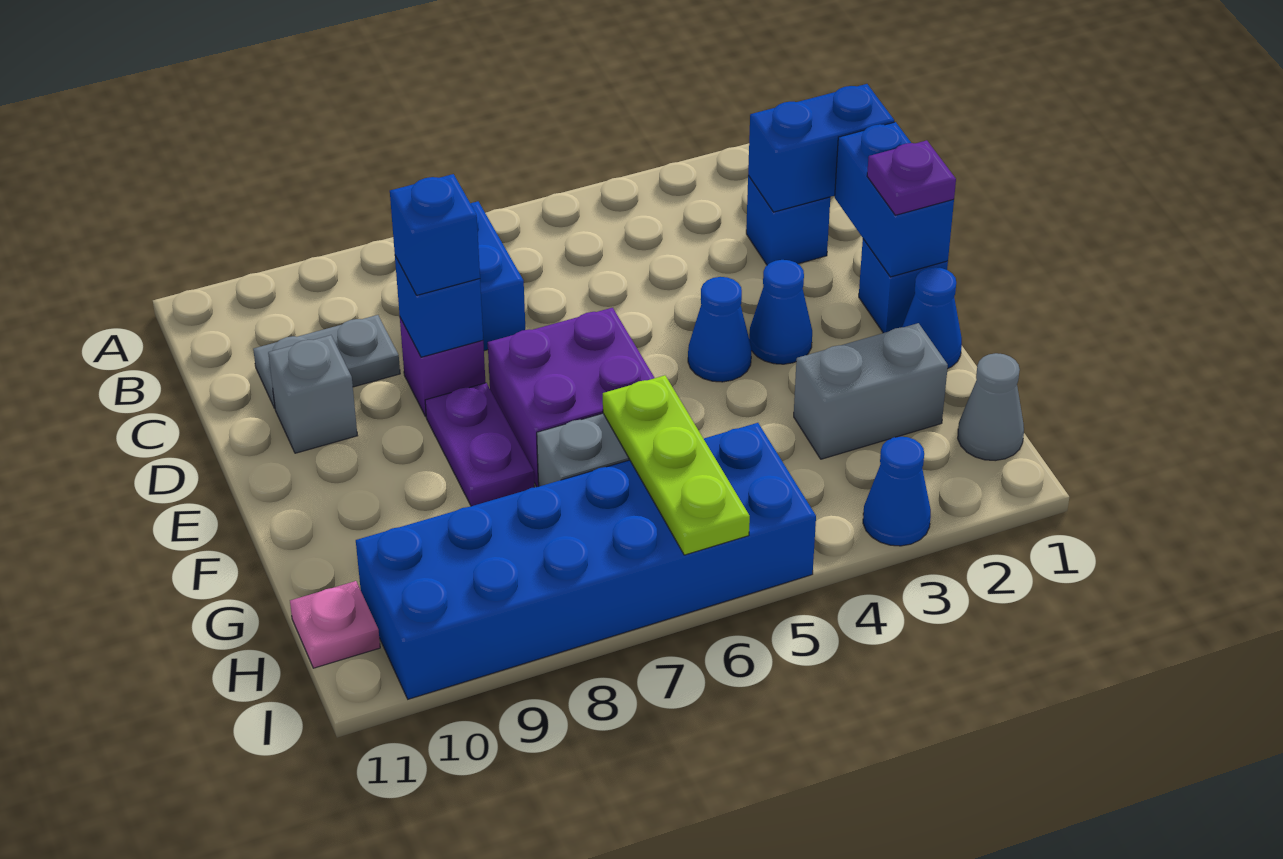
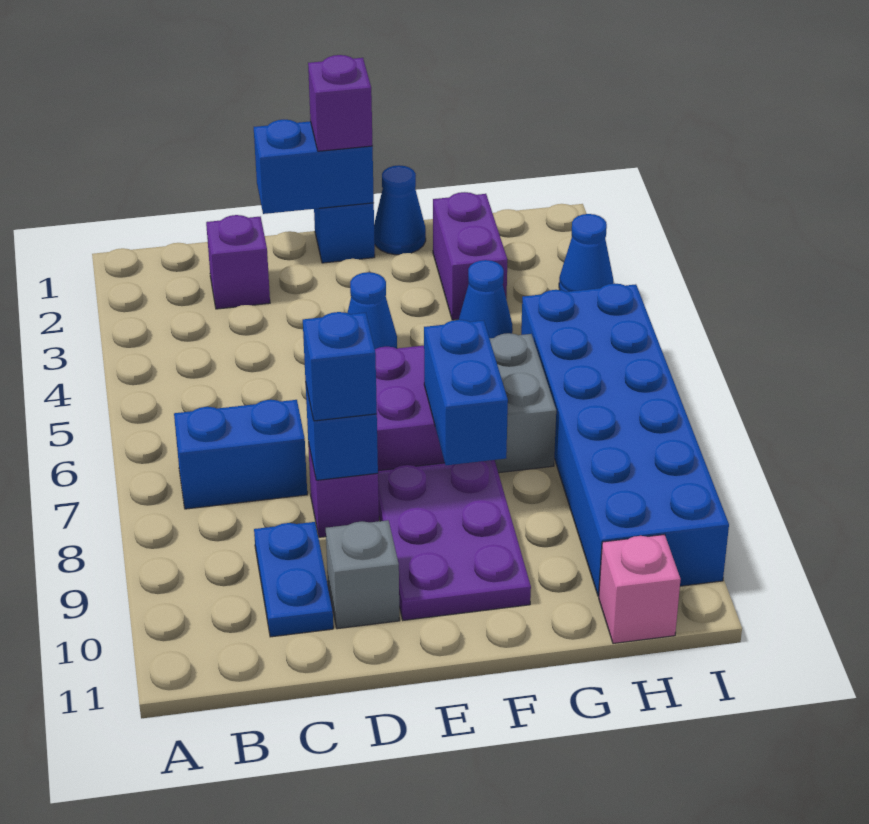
blue 1x2 brick [748,84,894,212] -> blue 1x2 brick moved to [424,320,508,465]
blue 1x1 brick [746,175,830,265] -> purple 1x1 brick [206,215,270,309]
grey 1x2 plate [253,315,400,408] -> blue 1x2 plate [254,522,333,637]
purple 1x1 plate [867,140,956,215] -> purple 1x1 brick [308,55,373,151]
blue 1x1 cone [749,260,812,364] -> blue 1x1 cone moved to [459,260,513,338]
purple 1x2 plate [425,383,534,506] -> purple 2x3 plate [378,460,531,620]
grey 1x2 brick [794,323,948,459] -> purple 1x2 brick [433,192,507,320]
lime 1x3 plate [603,375,750,555] -> none
grey 1x1 cone [958,353,1024,461] -> none
pink 1x1 plate [290,581,380,668] -> pink 1x1 brick [599,534,681,643]

